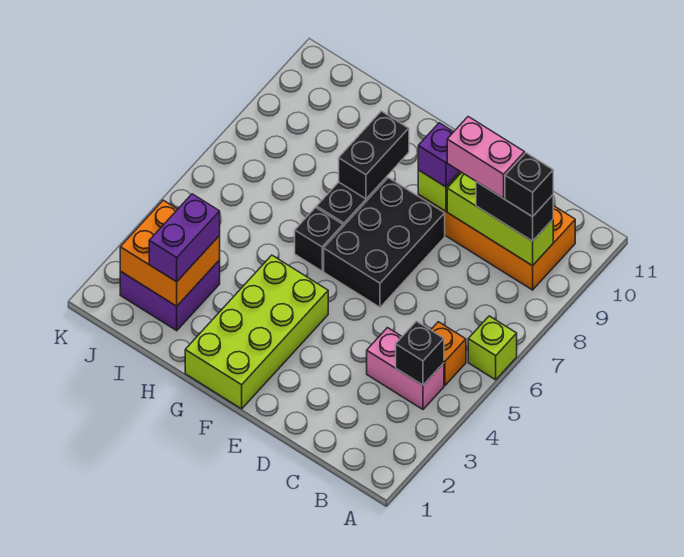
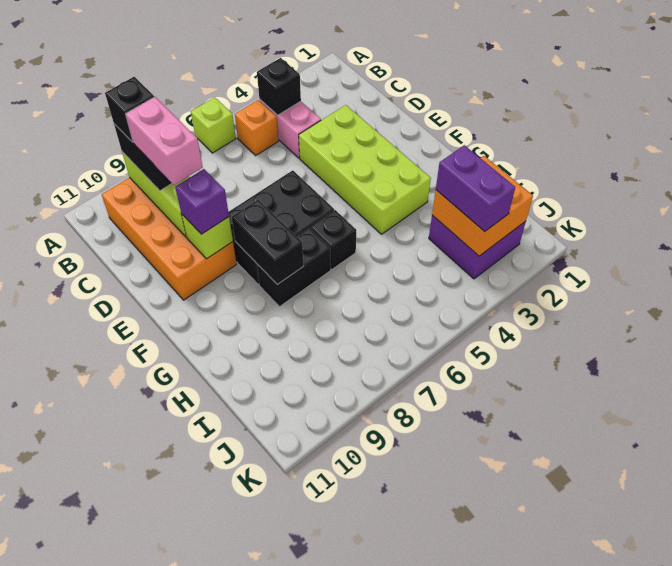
lime 2x4 brick [185,255,328,409] -> lime 2x4 brick turned to [299,105,431,234]
black 1x2 brick [339,111,409,199] -> black 1x2 brick turned to [232,199,303,285]
purple 1x2 brick [149,194,220,282] -> purple 1x2 brick turned to [436,145,515,232]

